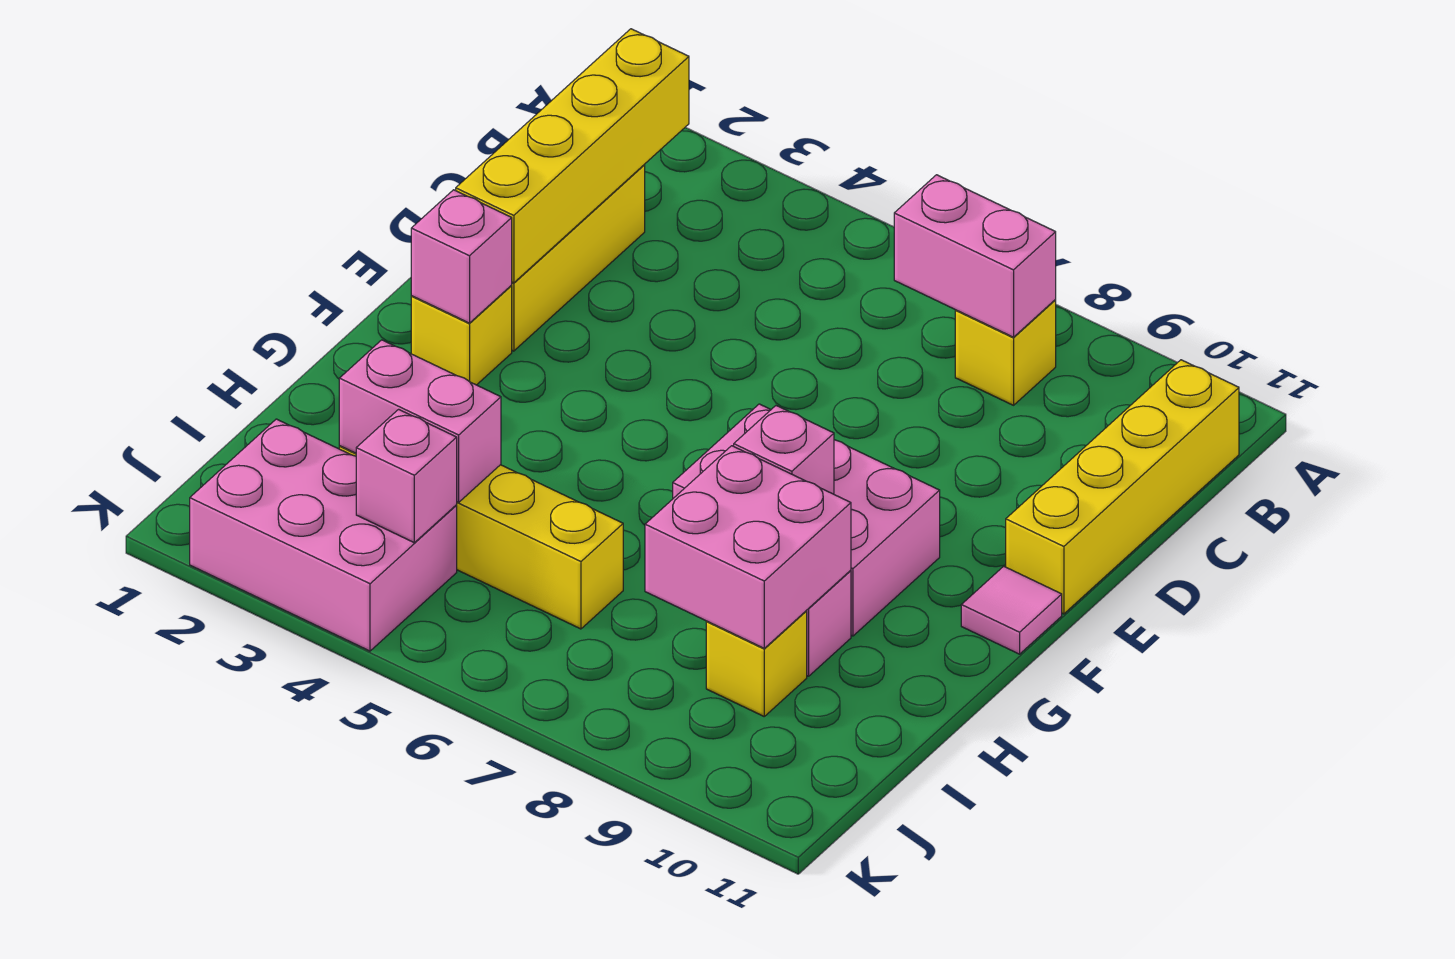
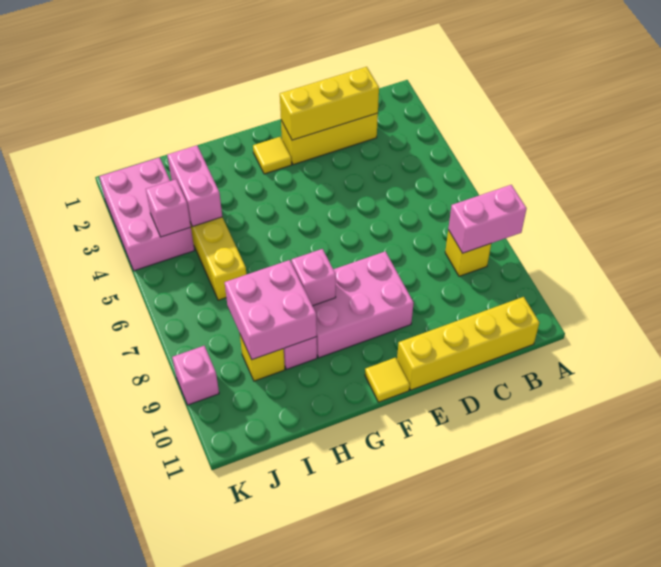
yellow 1x4 brick [456,29,689,283] -> yellow 1x3 brick [280,67,379,140]
pink 1x2 brick [894,175,1056,337] -> pink 1x2 brick turned to [448,185,527,253]
yellow 1x1 brick [411,286,512,385] -> yellow 1x1 tile [253,137,292,174]
pink 1x1 brick [411,190,512,323] -> pink 1x1 brick moved to [172,346,219,405]
pink 2x3 brick [673,404,940,636] -> pink 2x3 brick turned to [313,251,414,358]
pink 1x1 tile [961,566,1062,654] -> yellow 1x1 tile [365,358,410,402]

